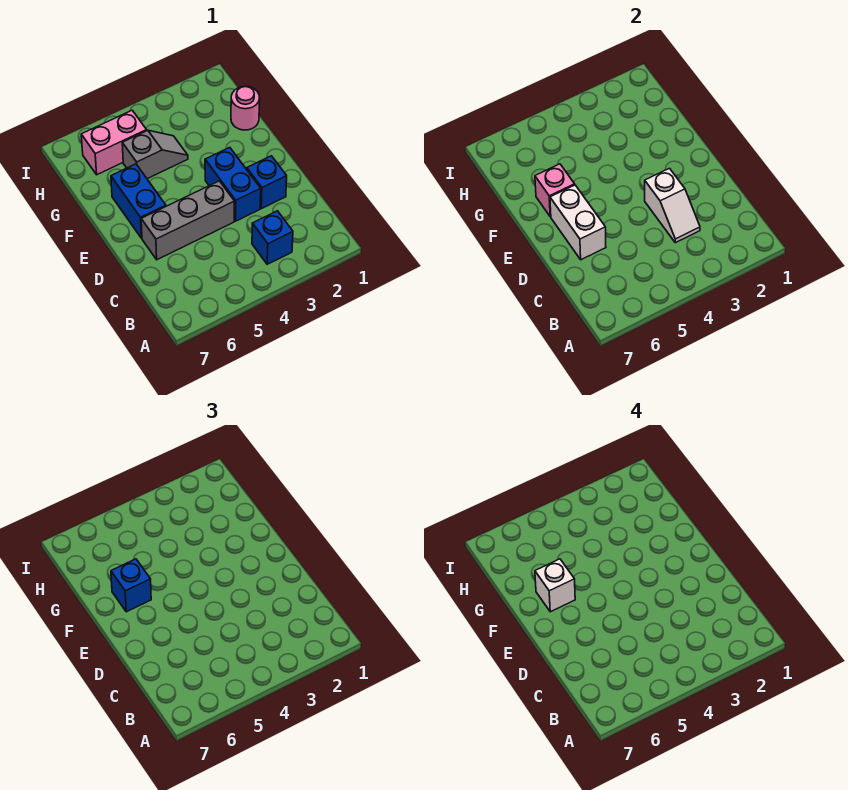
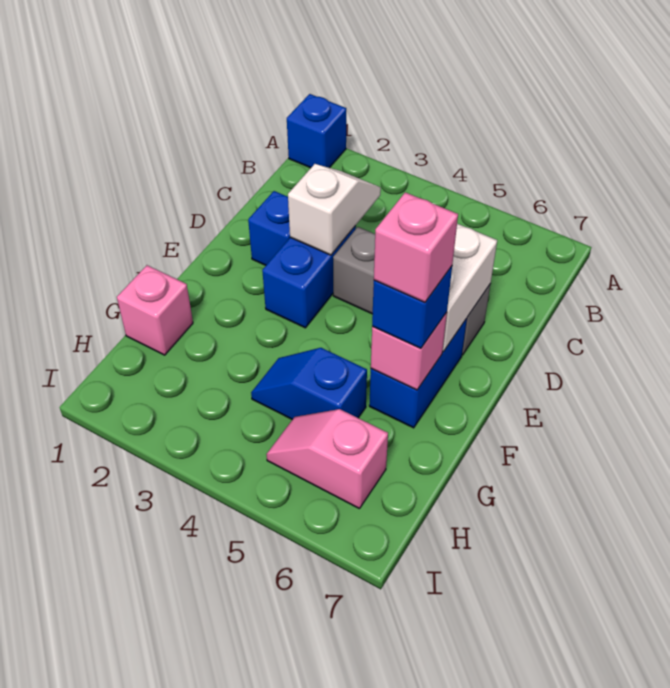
blue 1x1 brick [252,211,293,264] -> blue 1x1 brick moved to [287,94,346,168]
white 1x1 brick [535,559,575,612] -> pink 1x1 brick [374,192,458,302]
pink 1x1 round brick [231,86,260,130] -> pink 1x1 brick [117,265,193,355]
grey 1x2 slope [122,130,188,179] -> blue 1x2 slope [251,348,367,420]
pink 1x2 brick [81,110,147,175] -> pink 1x2 slope [266,409,388,509]

